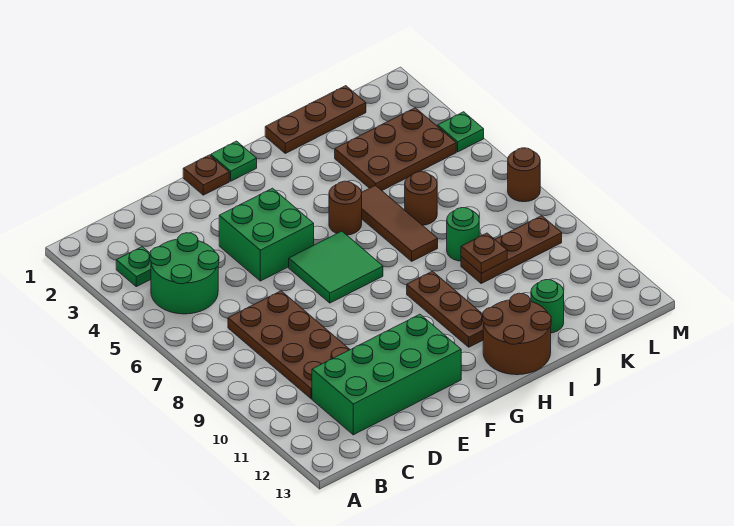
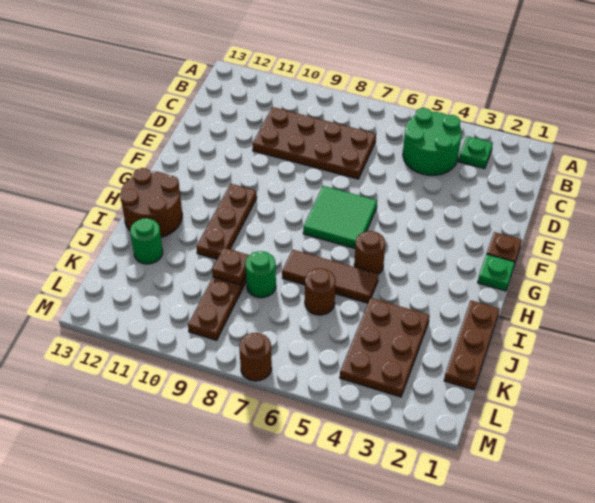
green 2x4 brick [312,314,461,435] -> none
green 2x2 brick [219,188,314,281] -> none
brown 1x3 plate [407,271,483,347] -> brown 1x3 plate turned to [196,184,257,259]
green 1x1 plate [438,112,484,152] -> none

